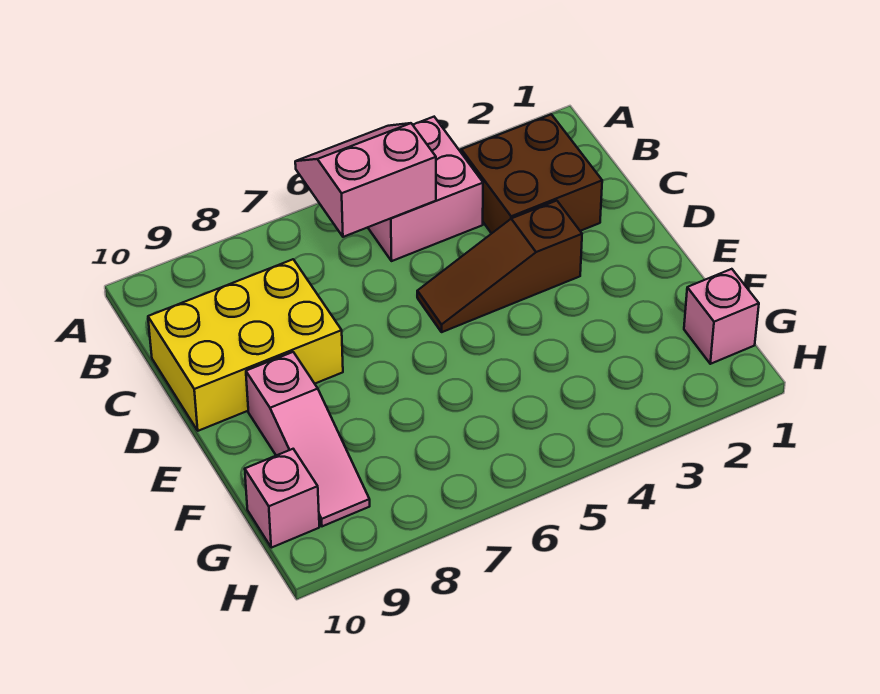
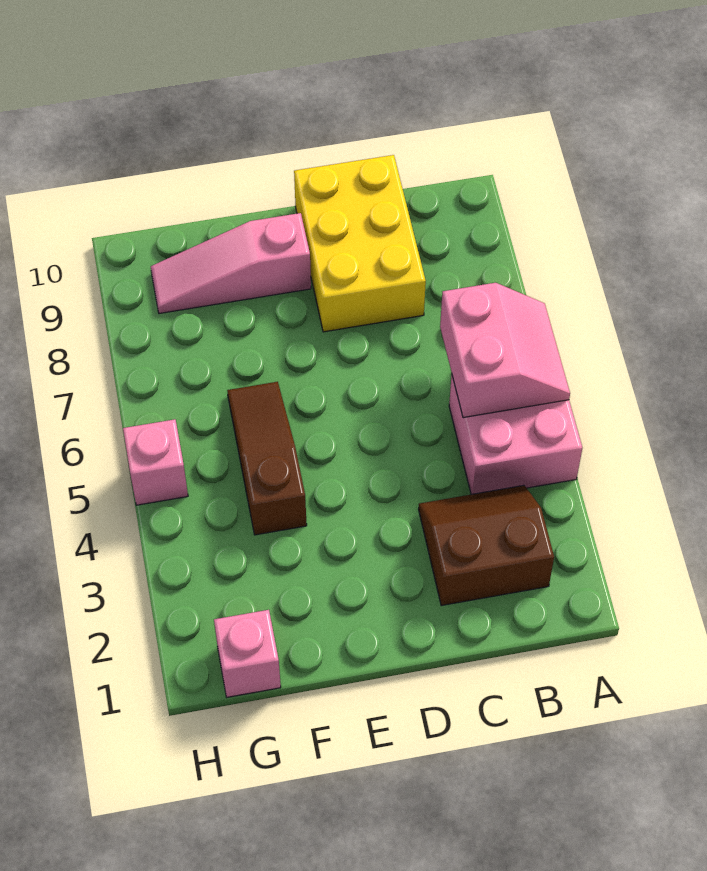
brown 2x2 brick [461,114,602,234] -> brown 2x2 slope [419,485,554,606]
brown 1x3 slope [417,201,582,332] -> brown 1x3 slope moved to [227,382,307,535]
pink 1x1 brick [245,449,319,548] -> pink 1x1 brick moved to [123,419,188,505]

